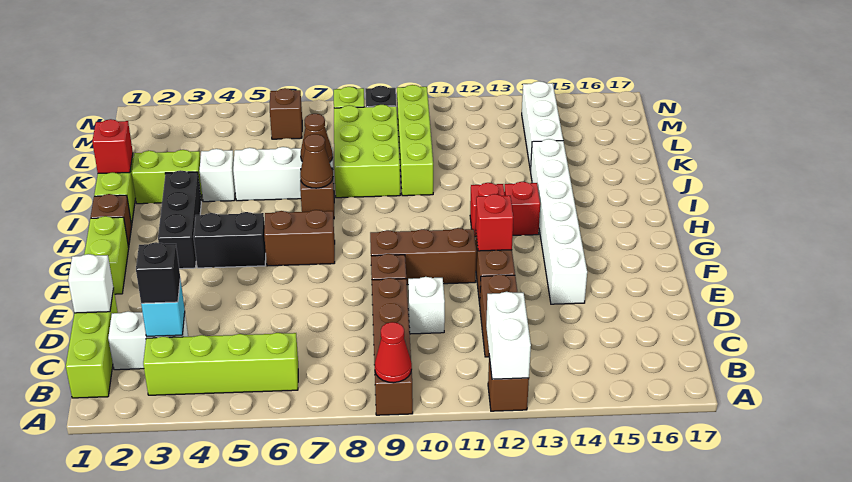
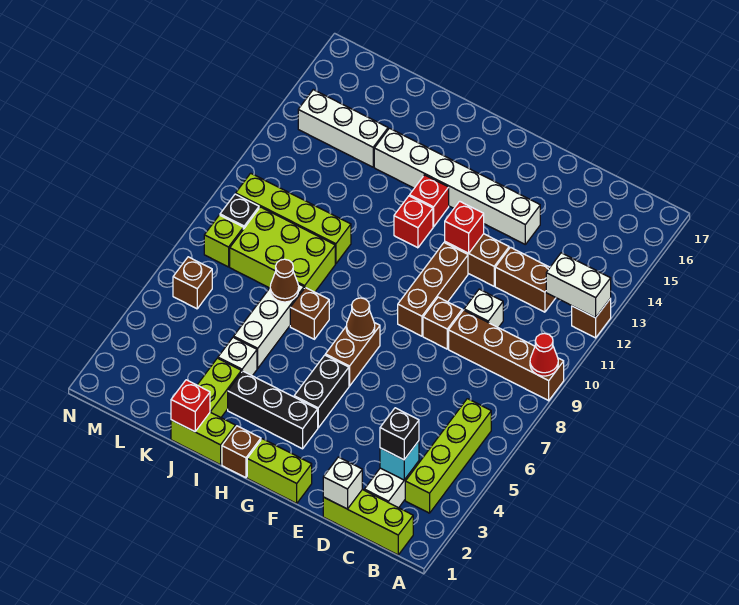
brown 1x1 cone [300,134,333,188] -> brown 1x1 cone moved to [346,298,375,341]

